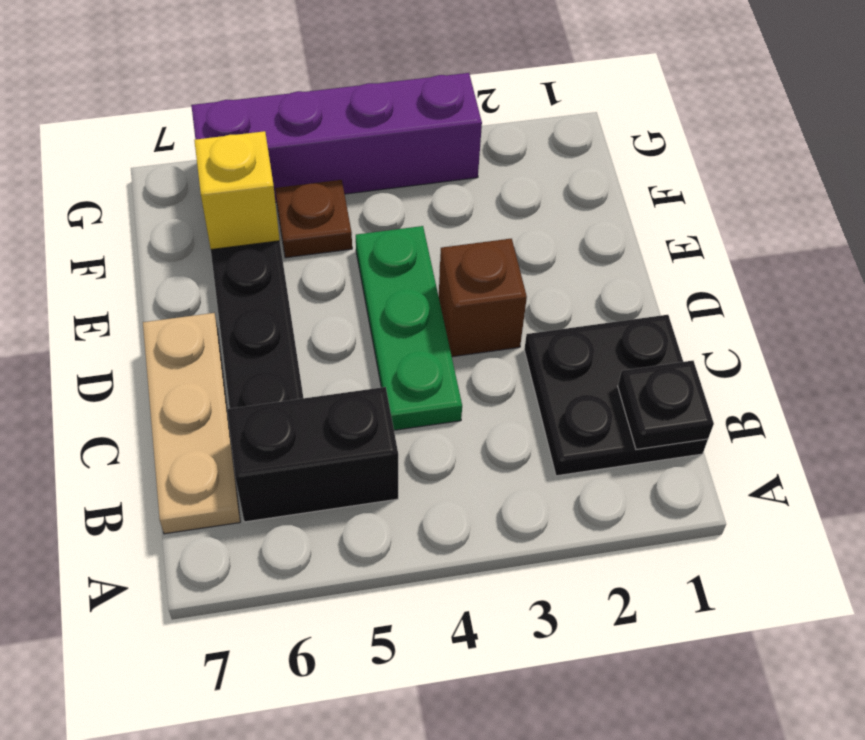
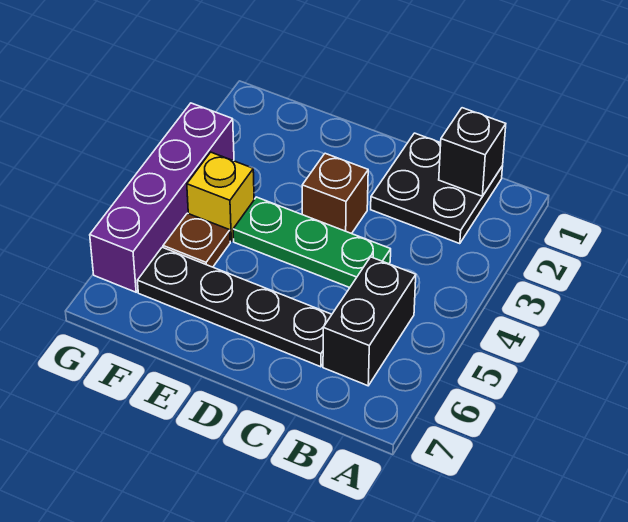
black 1x1 plate [618,361,714,449] -> black 1x1 brick [439,108,506,196]
tan 1x3 plate [143,313,240,534] -> none
yellow 1x1 brick [194,131,280,249] -> yellow 1x1 brick moved to [187,152,254,241]

